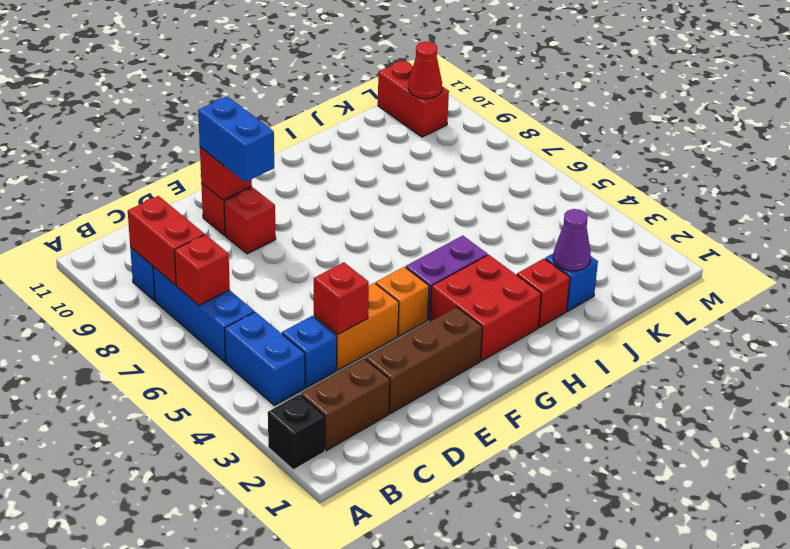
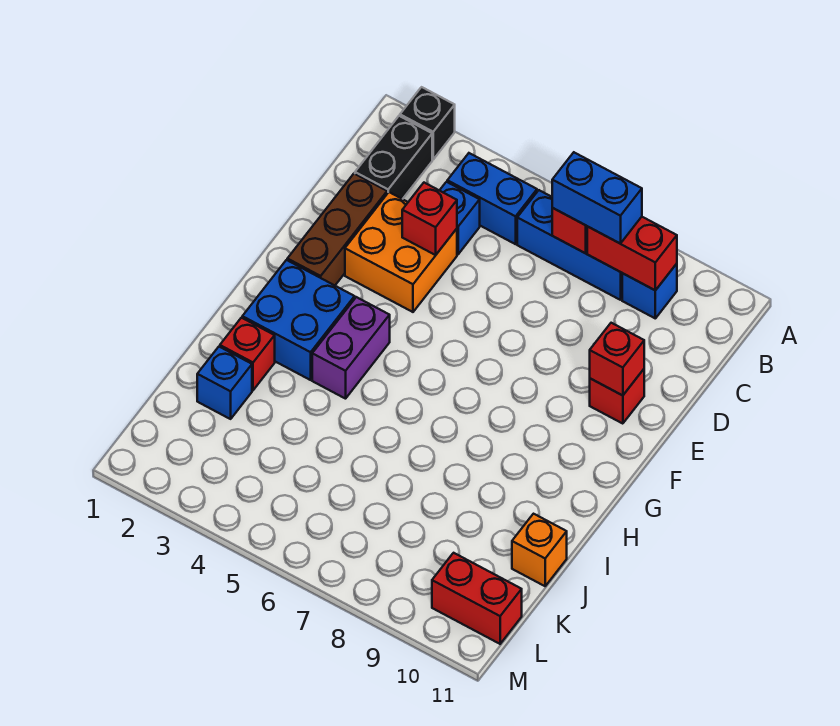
brown 1x2 brick [301,358,390,451] -> black 1x2 brick [355,116,432,199]
orange 1x2 brick [314,283,399,370] -> orange 2x2 brick [345,192,457,312]
red 1x1 brick [224,188,276,254] -> none
blue 1x2 brick [198,97,274,182] -> blue 1x2 brick moved to [552,152,642,244]
orange 1x1 brick [376,267,429,336] -> orange 1x1 brick moved to [512,514,567,586]
red 2x2 brick [430,255,541,361] -> blue 2x2 brick [242,260,355,380]
purple 1x1 cone [553,209,591,271] -> none
red 1x1 cone [408,42,442,99] -> none

